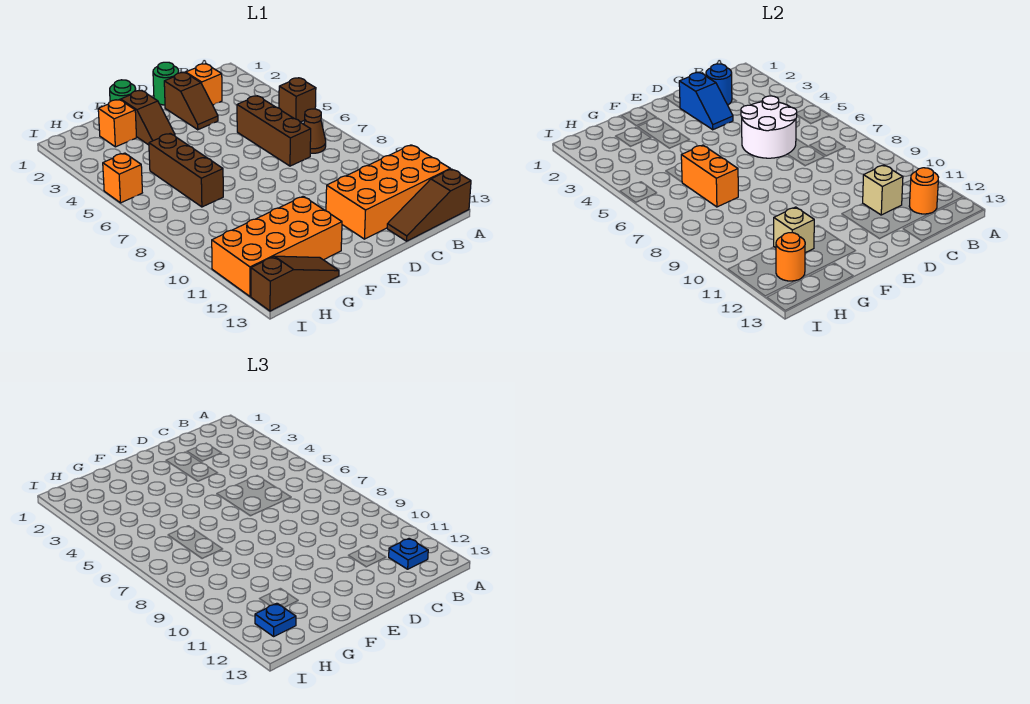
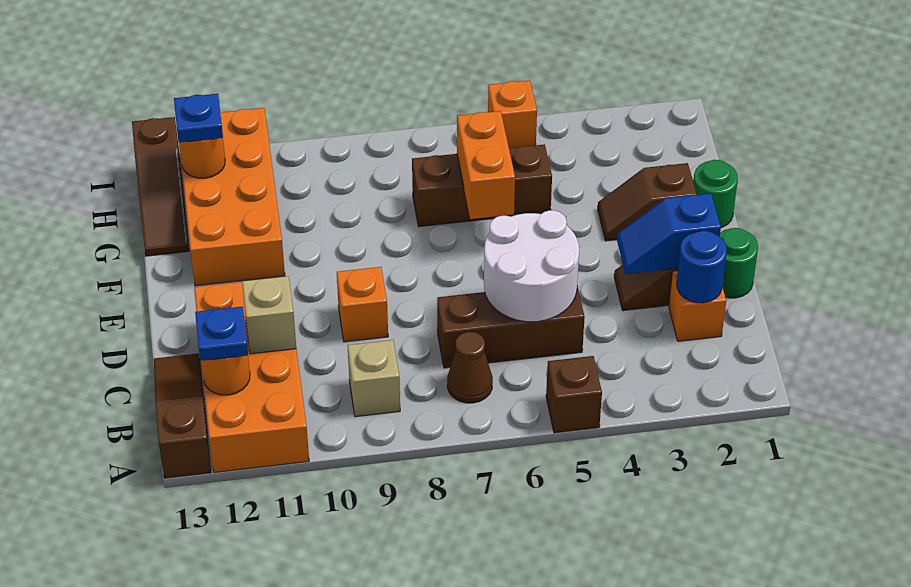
orange 1x1 brick [98,100,137,147] -> orange 1x1 brick moved to [337,267,388,342]
orange 1x2 brick [681,145,738,207] -> orange 1x2 brick turned to [457,111,515,219]
tan 1x1 brick [774,207,814,253] -> tan 1x1 brick moved to [347,340,400,417]

